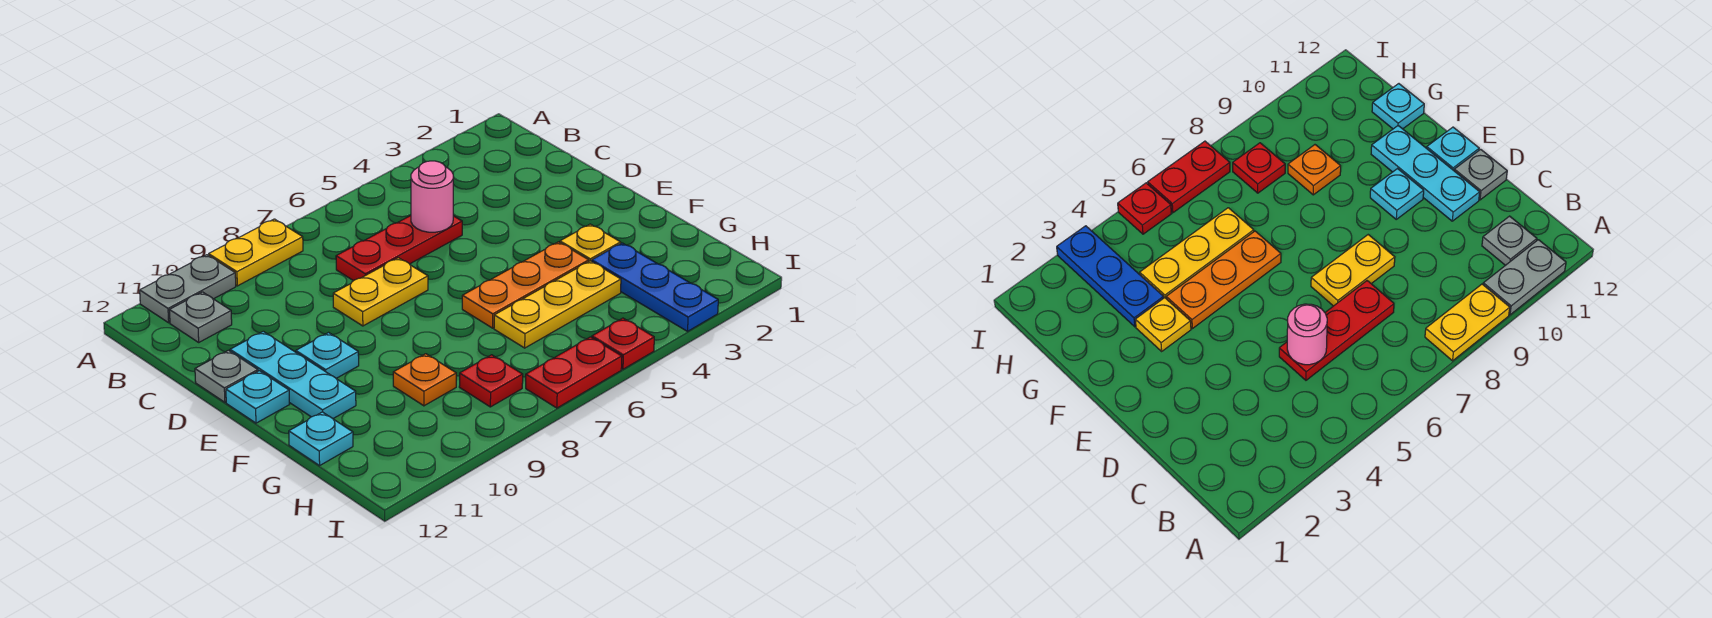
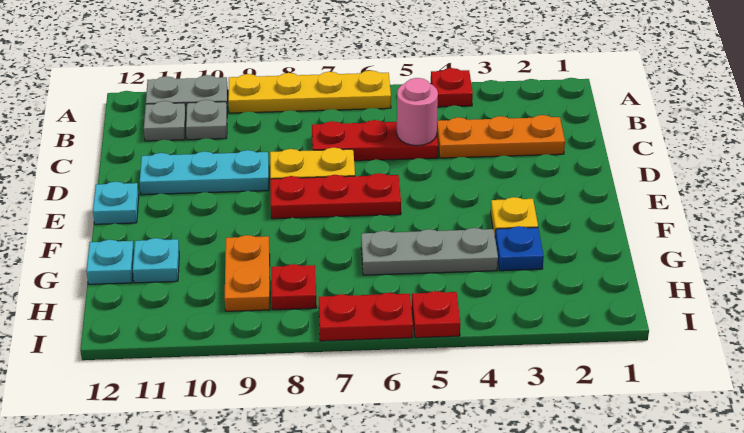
none -> red 1x1 plate [430,68,473,107]
yellow 1x2 plate [209,219,303,286] -> yellow 1x4 plate [228,70,391,113]
cyan 1x3 plate [230,331,356,418] -> cyan 1x3 plate turned to [140,150,269,195]
grey 1x1 plate [195,350,258,402] -> grey 1x1 plate moved to [186,100,227,140]
none -> red 1x3 plate [270,173,401,219]
cyan 1x1 plate [296,333,359,378] -> cyan 1x1 plate moved to [133,238,179,283]
orange 1x3 plate [462,242,589,328] -> orange 1x3 plate moved to [437,115,565,158]
blue 1x3 plate [592,243,718,331] -> blue 1x1 plate [495,226,544,271]
yellow 1x3 plate [494,261,621,348] -> grey 1x3 plate [361,228,498,275]
orange 1x1 plate [393,354,456,406] -> orange 1x2 plate [225,235,270,311]

